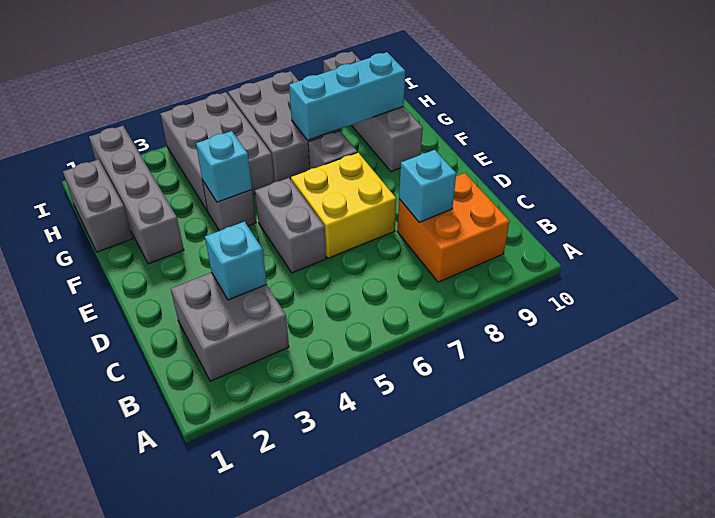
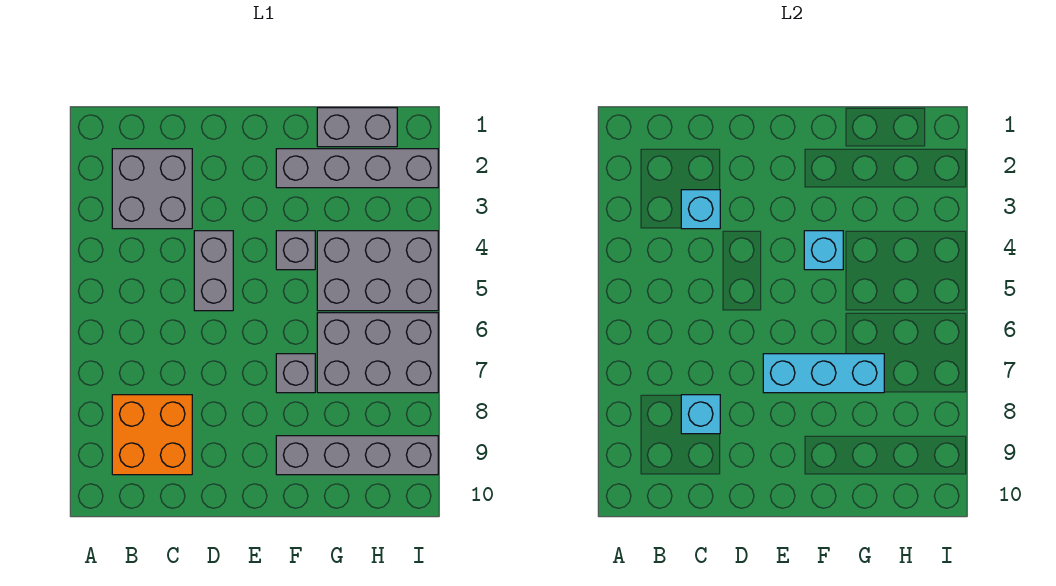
grey 1x2 brick [255,178,326,273] -> grey 1x2 brick turned to [194,231,233,311]
yellow 2x2 brick [291,152,396,258] -> none
cyan 1x3 brick [289,52,405,140] -> cyan 1x3 brick turned to [763,354,884,393]

